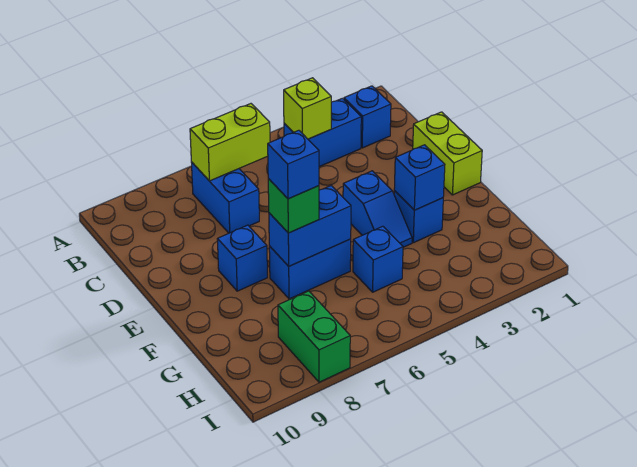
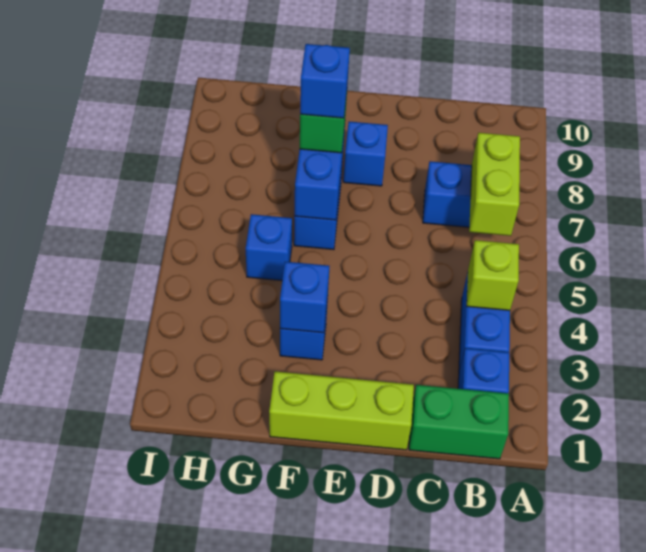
lime 1x2 brick [413,112,482,195] -> lime 1x3 brick [269,371,414,450]
blue 1x2 slope [343,171,412,247] -> none
green 1x2 brick [278,291,350,382] -> green 1x2 brick moved to [409,385,509,459]

